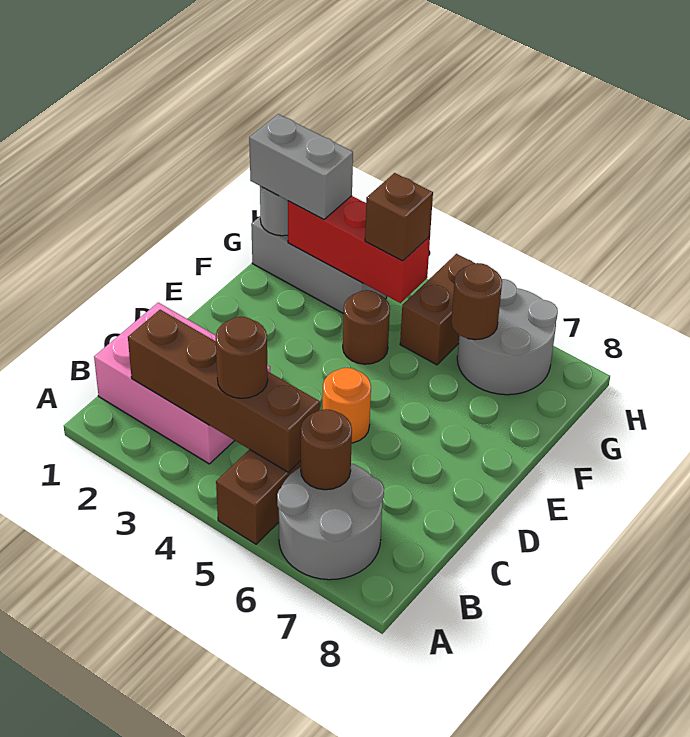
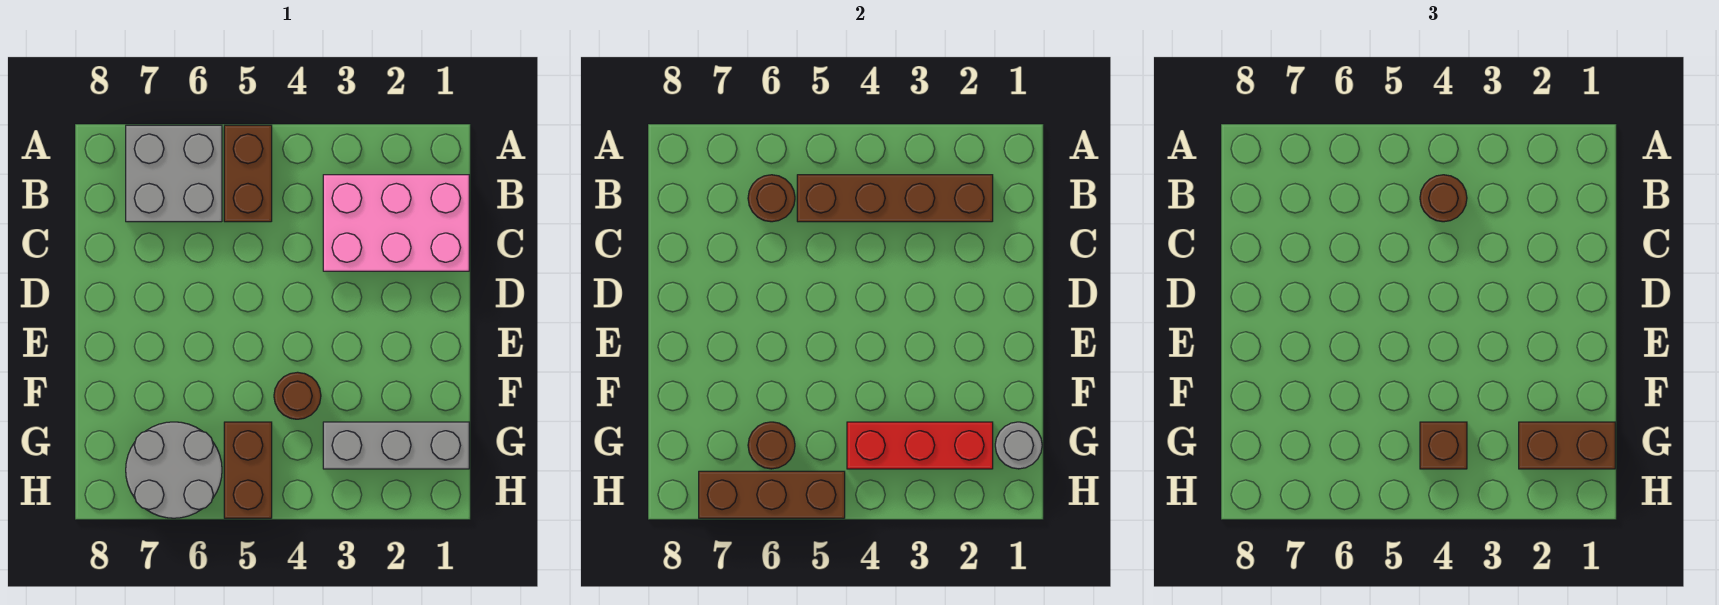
grey 2x2 round brick [277,464,384,580] -> grey 2x2 brick [126,125,222,222]
orange 1x1 round brick [323,368,371,443] -> none
grey 1x2 brick [249,114,353,220] -> brown 1x2 brick [1519,422,1615,469]
none -> brown 1x3 brick [699,471,845,518]

